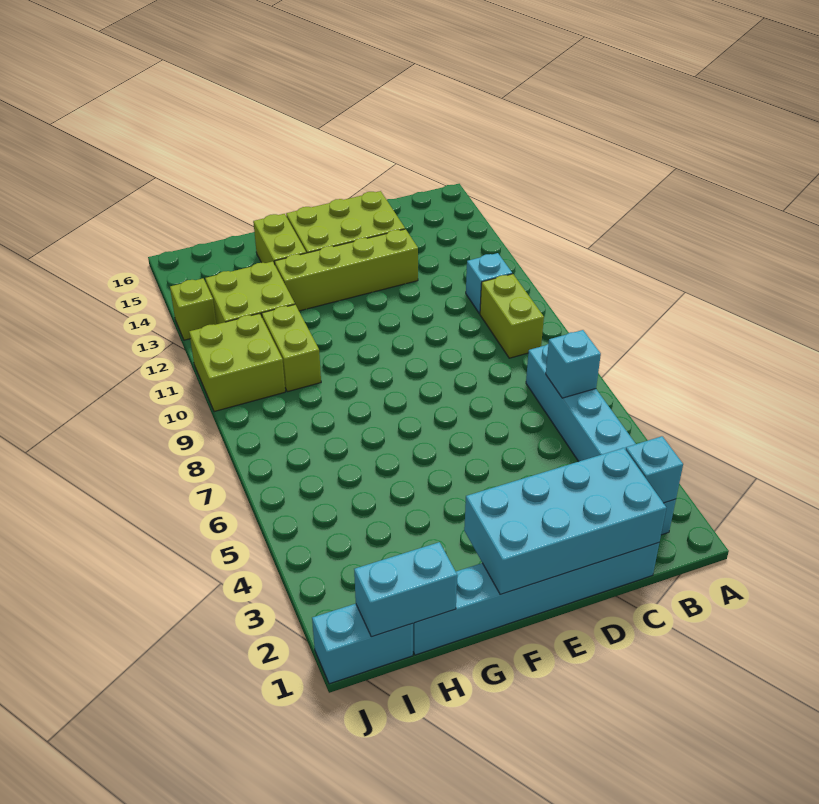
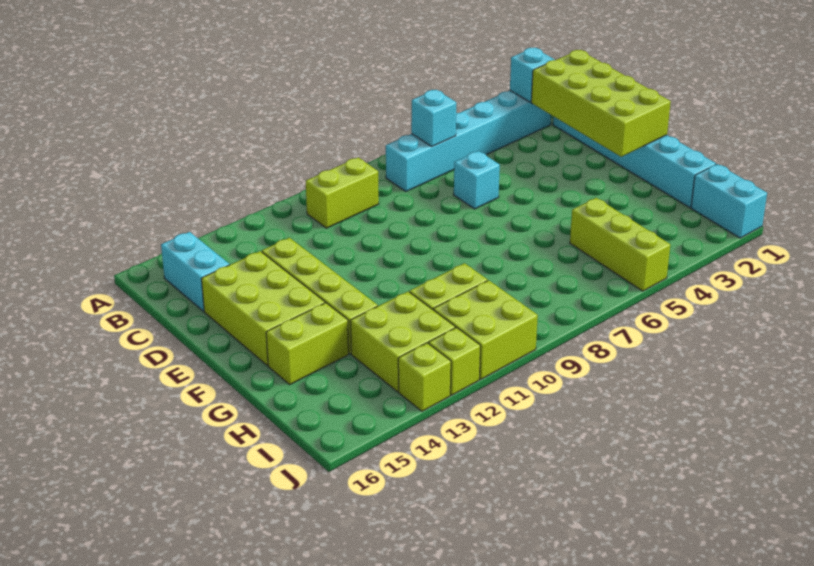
cyan 1x1 brick [466,253,512,314] -> cyan 1x1 brick moved to [454,151,500,209]
cyan 2x4 brick [464,448,666,595] -> lime 2x4 brick [531,50,671,157]
cyan 1x2 brick [354,542,457,637] -> cyan 1x2 brick moved to [161,232,229,311]
none -> lime 1x3 brick [570,198,670,291]
none -> lime 1x1 brick [428,328,481,395]

